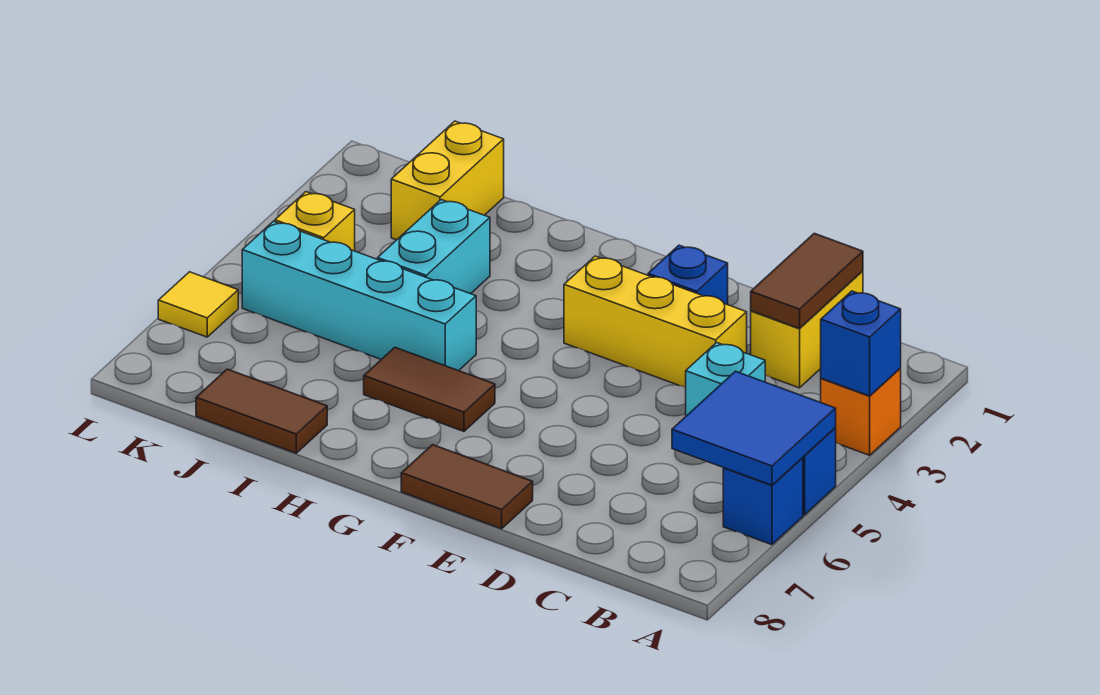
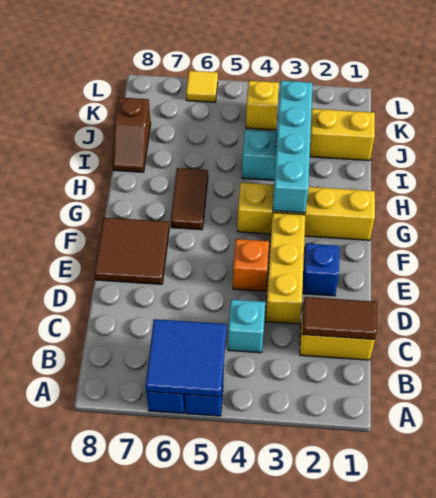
orange 1x1 brick [821,369,901,455] -> orange 1x1 brick moved to [233,239,269,291]
blue 1x1 brick [821,291,901,396] -> none
brown 1x2 tile [401,445,533,529] -> brown 2x2 tile [94,218,169,284]
none -> yellow 1x4 brick [238,183,375,240]
cyan 1x4 brick [242,221,476,371] -> cyan 1x4 brick moved to [273,81,312,213]
brown 1x2 tile [196,369,327,453] -> brown 1x2 slope [113,97,151,172]

